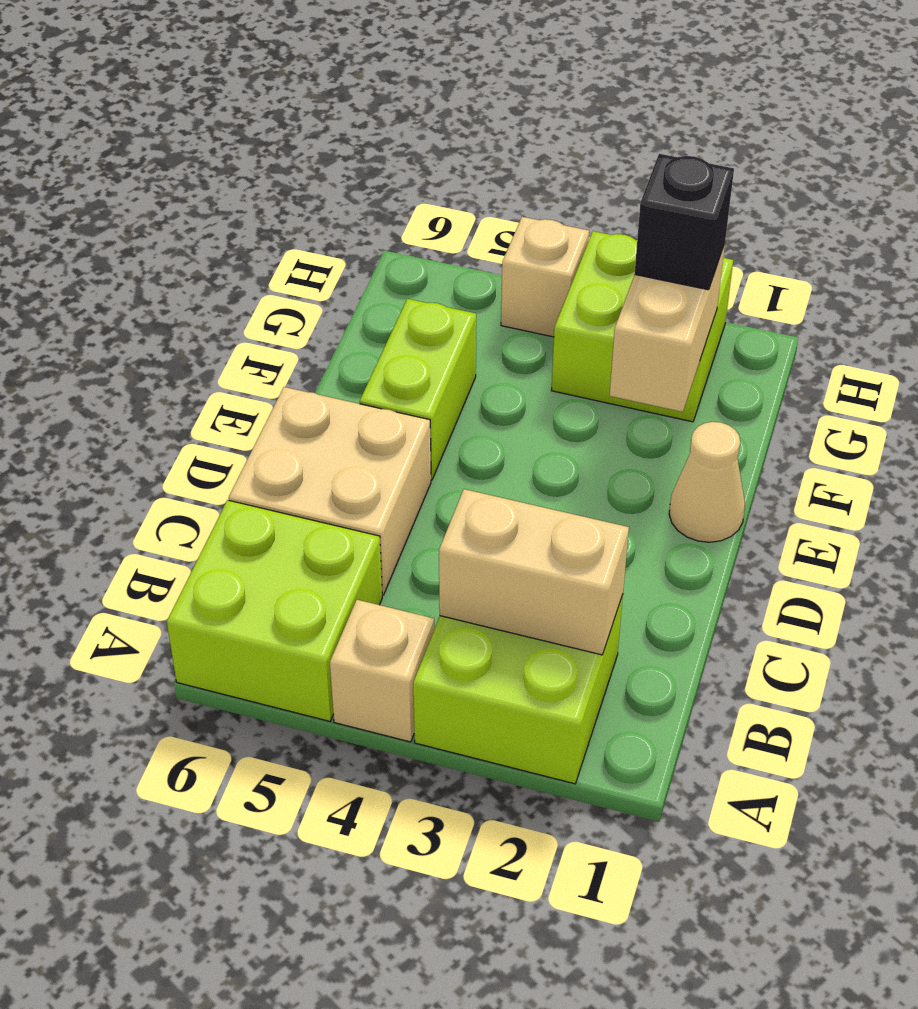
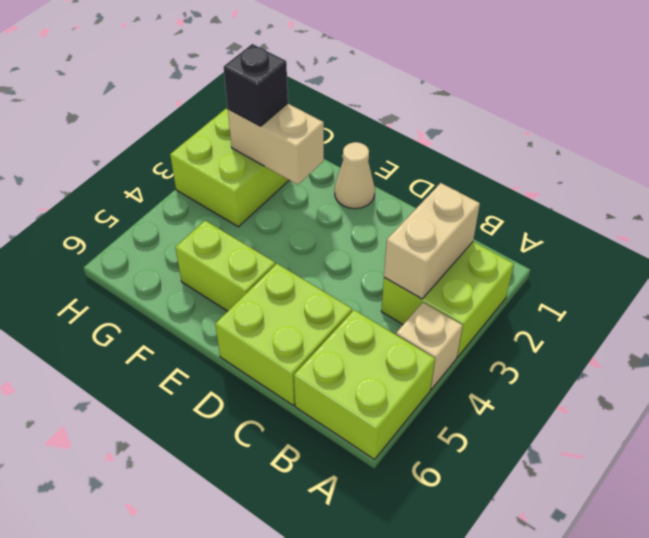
tan 2x2 brick [229,387,431,595] -> lime 2x2 brick [215,264,352,406]
tan 1x1 brick [501,217,589,337] -> none

